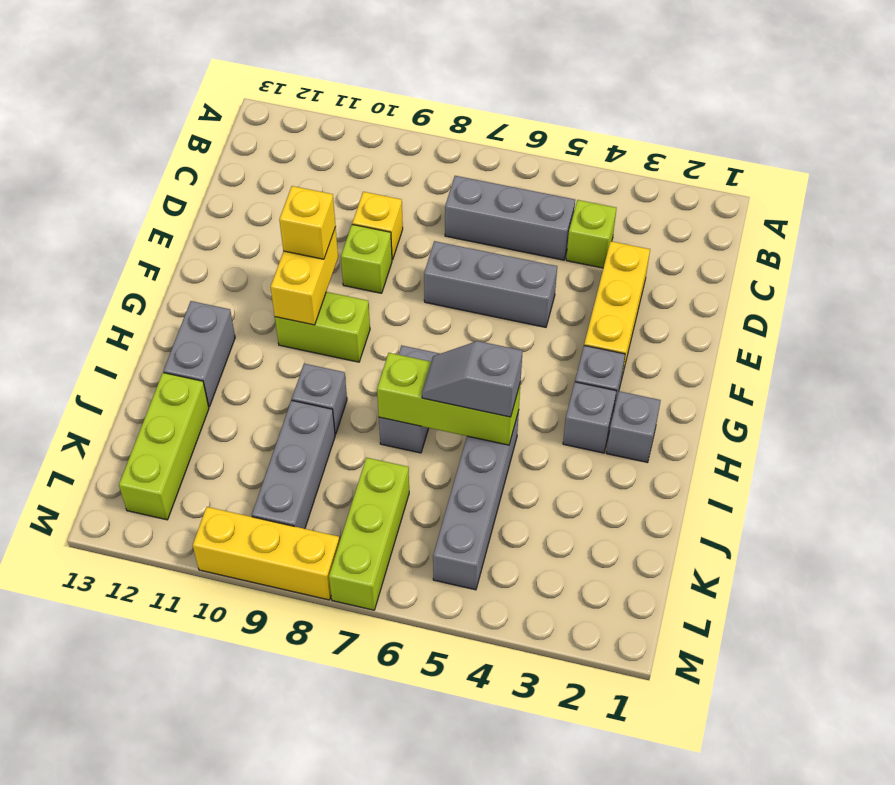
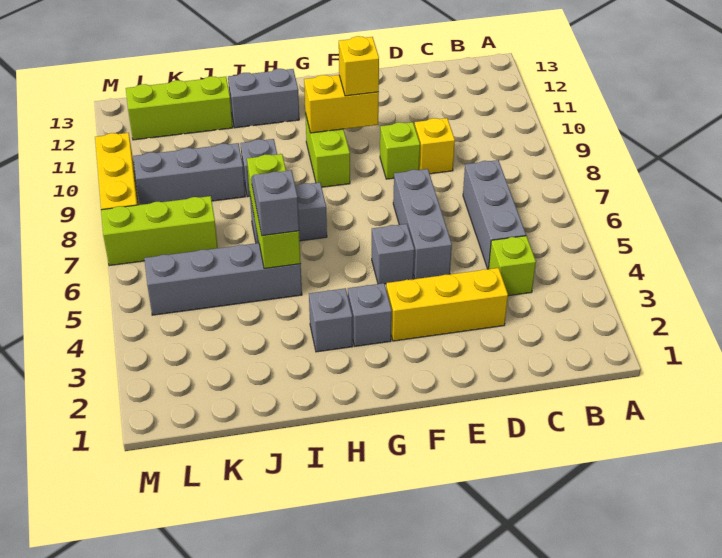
grey 1x1 brick [606,391,661,463] -> grey 1x1 brick moved to [372,224,414,284]

